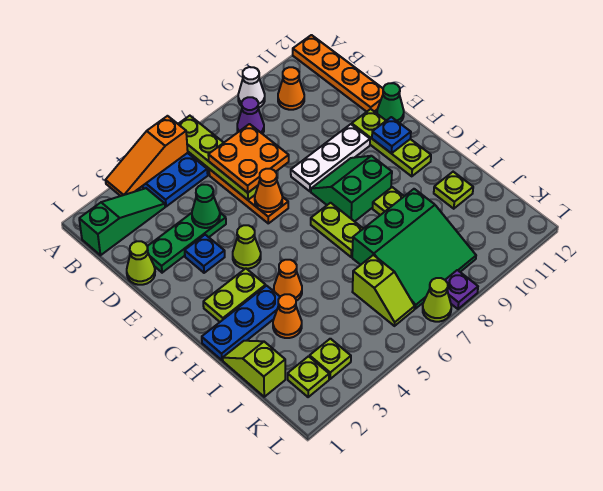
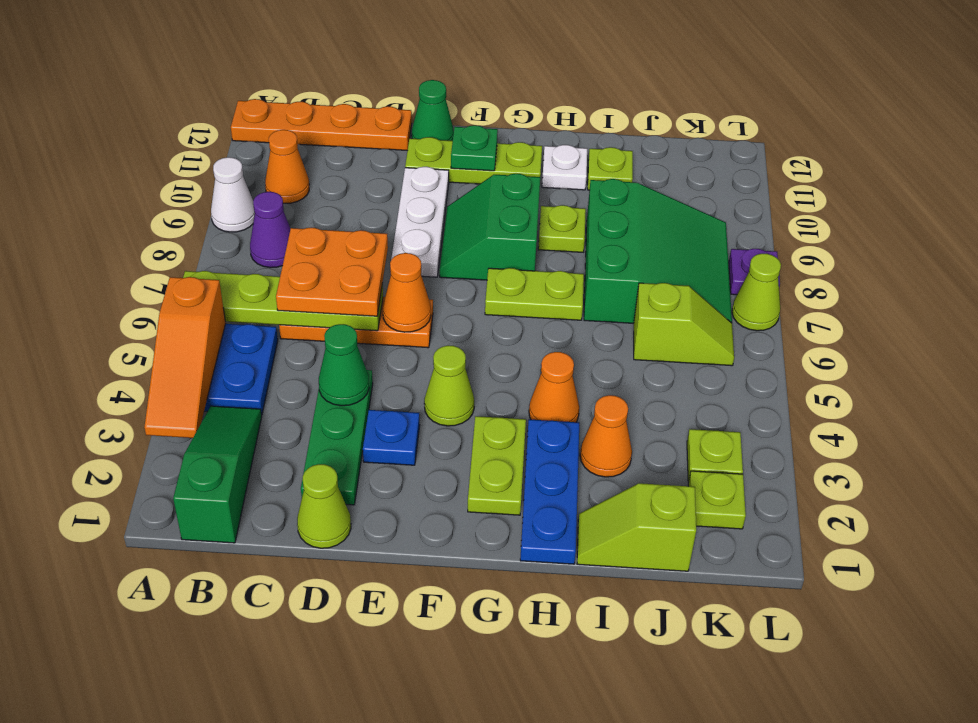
blue 1x1 plate [372,117,411,153] -> green 1x1 plate [451,125,498,171]
none -> white 1x1 plate [542,145,587,190]

